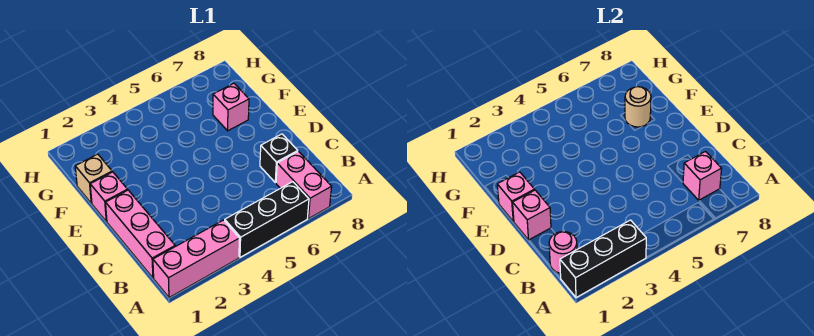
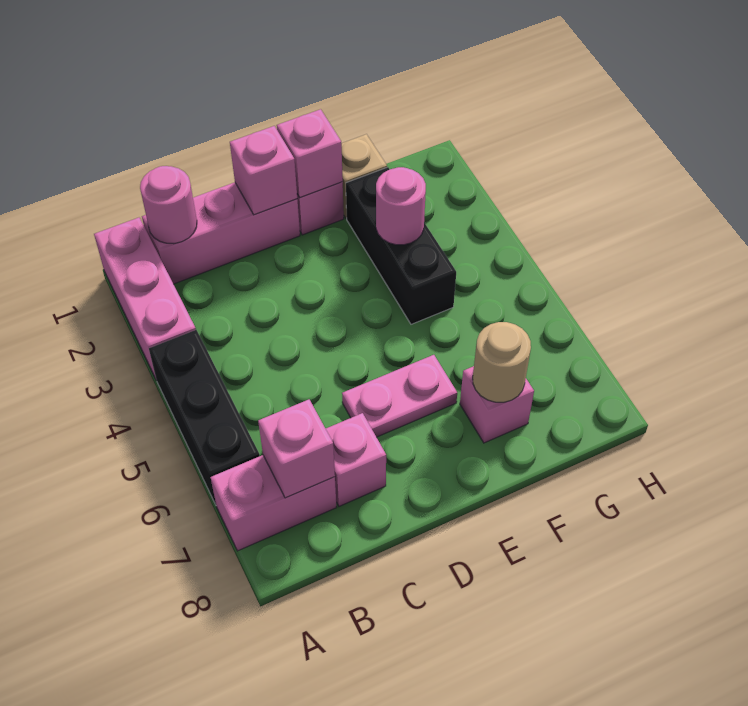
black 1x3 brick [560,220,646,298] -> black 1x3 brick moved to [346,167,456,324]
black 1x1 brick [260,134,298,183] -> pink 1x1 brick [326,413,386,506]
none -> pink 1x2 plate [342,355,457,437]
none -> pink 1x1 round brick [376,167,426,245]

